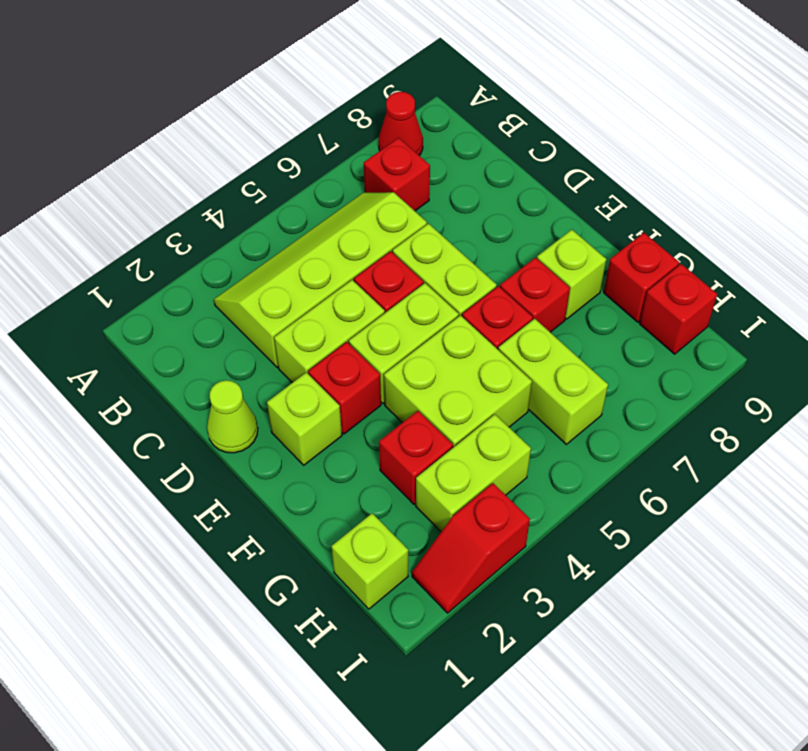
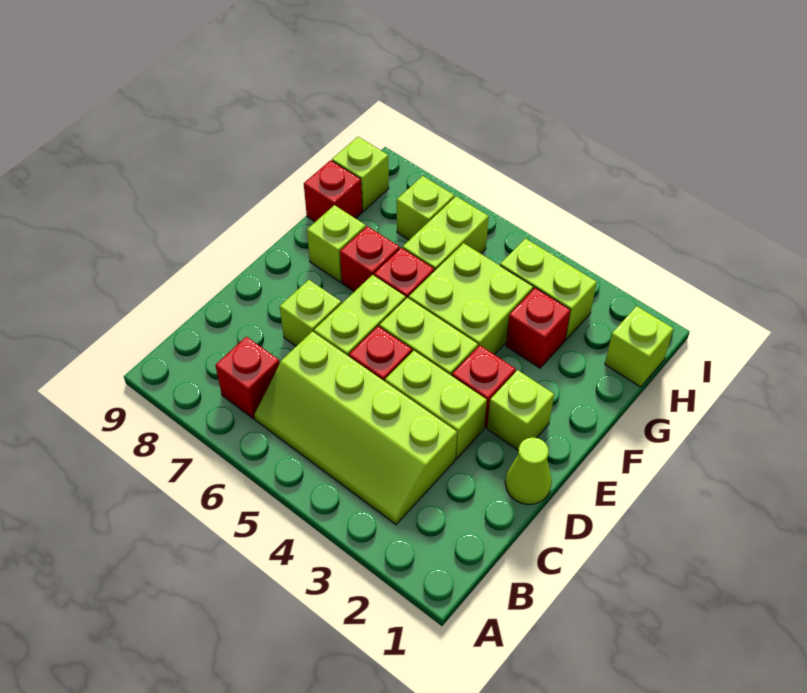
red 1x1 cone [379,92,423,155] -> none
none -> lime 1x1 brick [280,280,341,346]
none -> lime 1x1 brick [397,176,454,240]
red 1x1 brick [640,264,717,354] -> lime 1x1 brick [332,137,389,211]
red 1x2 slope [412,483,530,613] -> none

